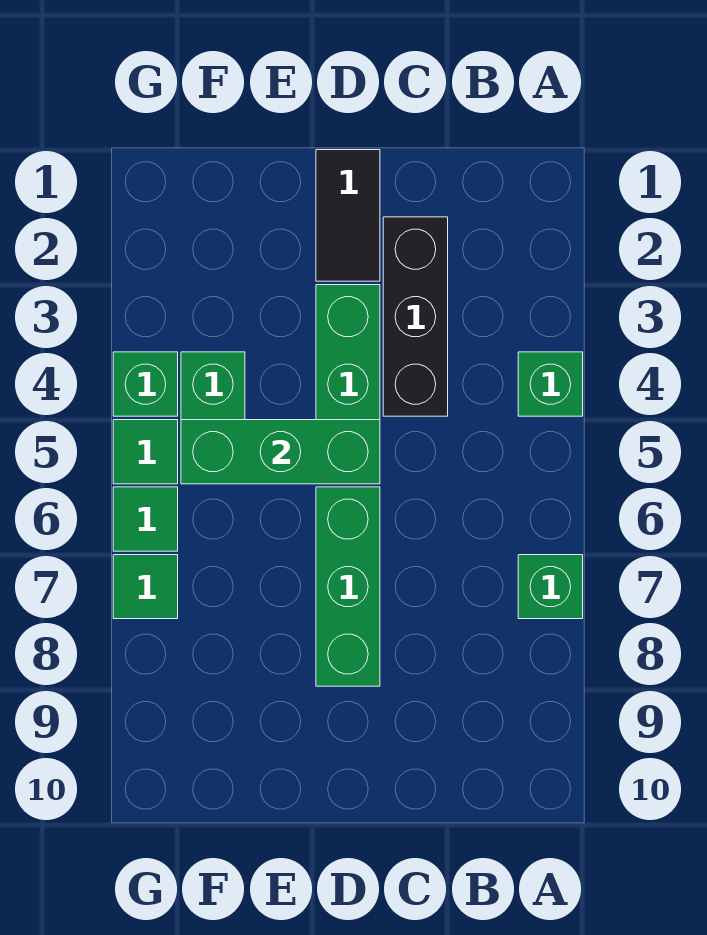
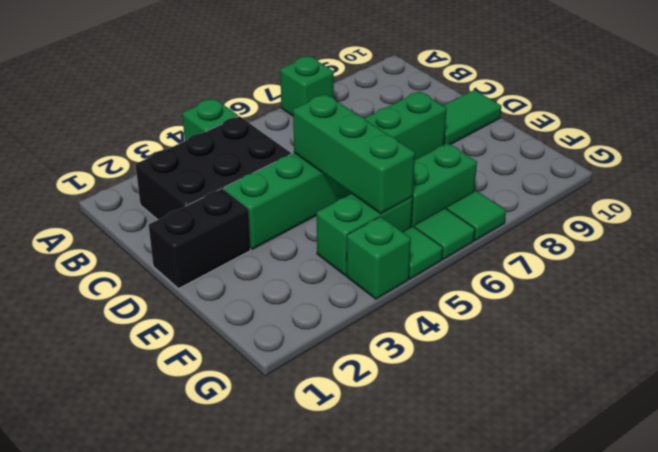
black 1x3 brick [383,217,448,416] -> black 2x3 brick [136,116,291,220]
black 1x2 tile [316,150,380,281] -> black 1x2 brick [149,189,250,289]
none -> green 1x2 tile [443,90,501,145]
none -> green 1x2 brick [411,143,477,227]

